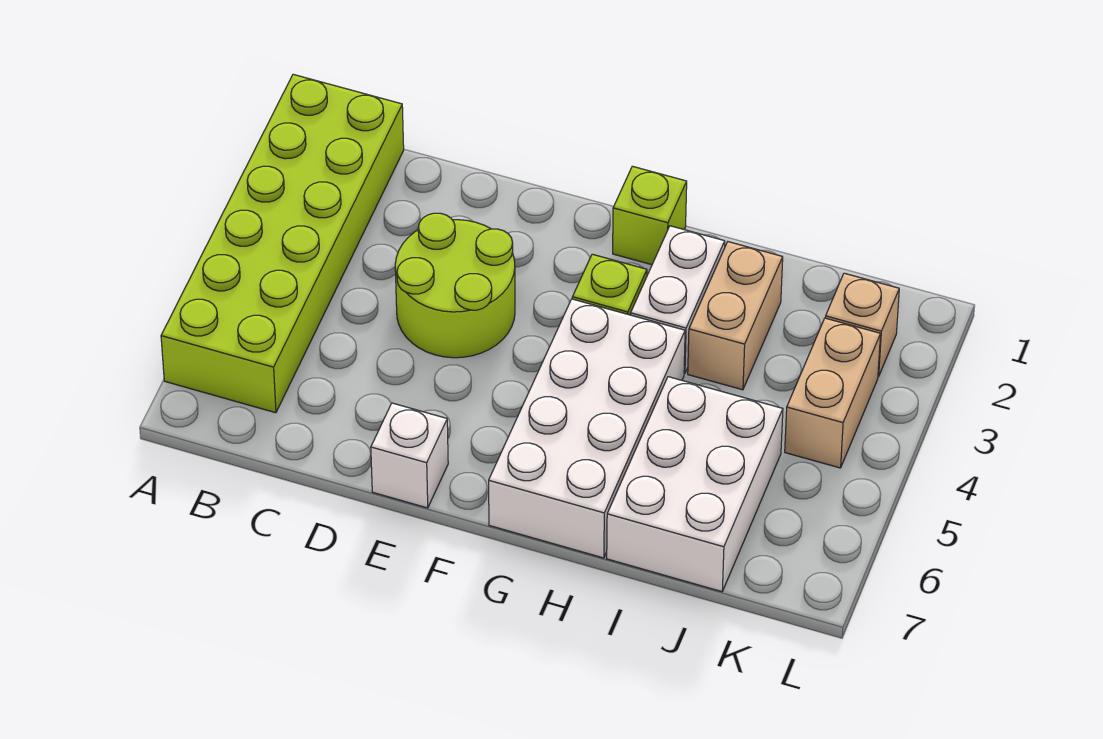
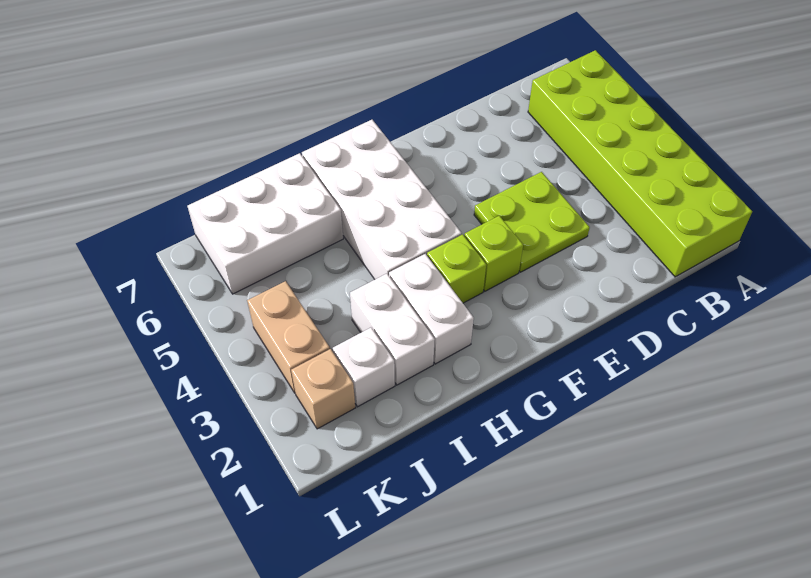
lime 2x2 round brick [395,213,515,358] -> lime 2x2 plate [474,172,590,272]
white 1x1 brick [371,403,448,508] -> white 1x1 brick moved to [333,328,395,407]
lime 1x1 brick [613,166,687,265] -> lime 1x1 brick moved to [464,216,523,291]
tan 1x2 brick [688,242,783,390] -> white 1x2 brick [350,274,435,385]
white 2x3 brick [607,377,783,592] -> white 2x3 brick turned to [188,153,343,294]

